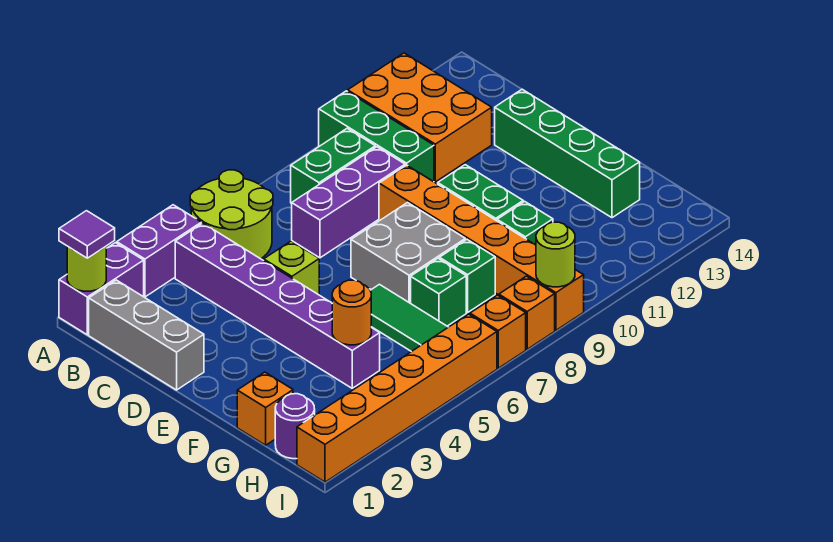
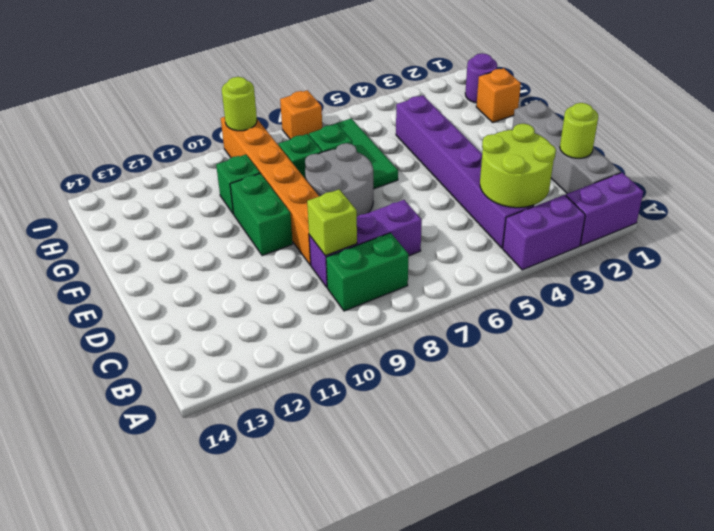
lime 1x1 round brick [67,246,106,291] -> lime 1x1 round brick moved to [560,103,598,158]
purple 1x1 tile [59,211,115,258] -> none
lime 2x2 round brick [190,170,273,259] -> lime 2x2 round brick moved to [480,124,556,208]
green 1x3 brick [319,91,434,182] -> none
orange 2x3 brick [348,53,492,182] -> none
grey 1x3 brick [89,280,204,390] -> grey 1x4 brick [512,100,621,194]
lime 1x1 brick [264,241,319,295] -> lime 1x1 brick moved to [307,189,357,256]
green 1x4 brick [495,89,640,218] -> none
grey 2x2 brick [351,203,465,303] -> grey 2x2 round brick [305,143,373,217]
orange 1x1 round brick [332,280,371,345] -> none
orange 1x6 brick [297,314,497,482] -> none
orange 1x1 brick [499,276,555,349] -> none

